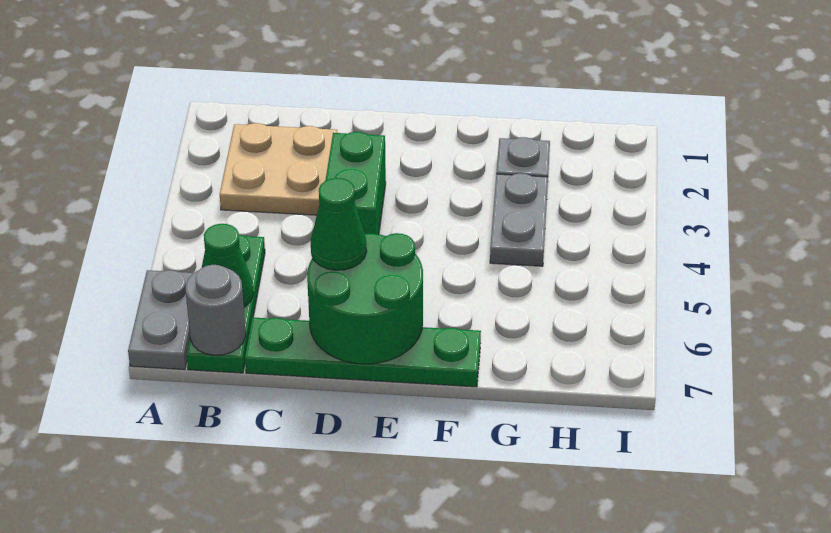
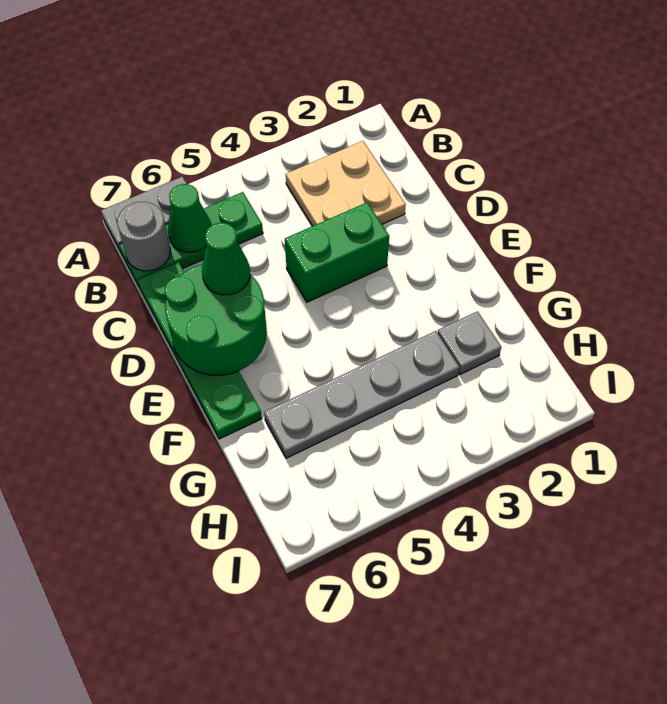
grey 1x2 plate [490,173,548,266] -> grey 1x4 plate [264,331,459,458]

